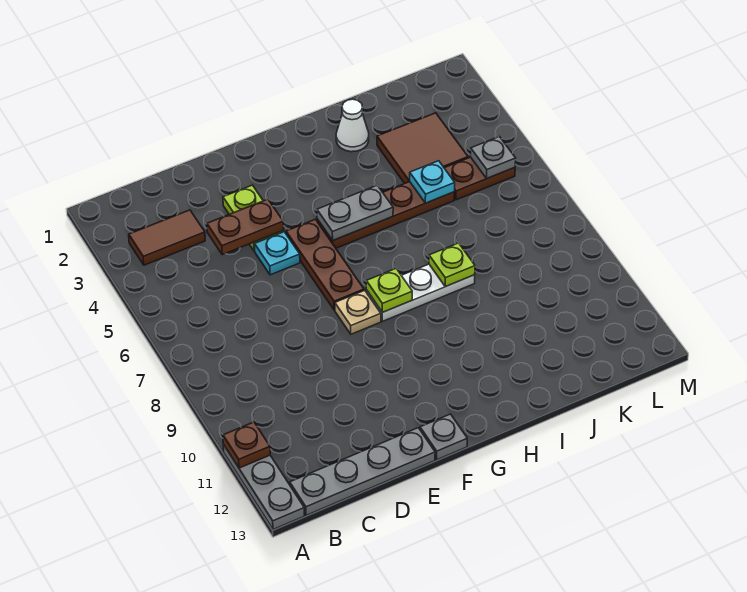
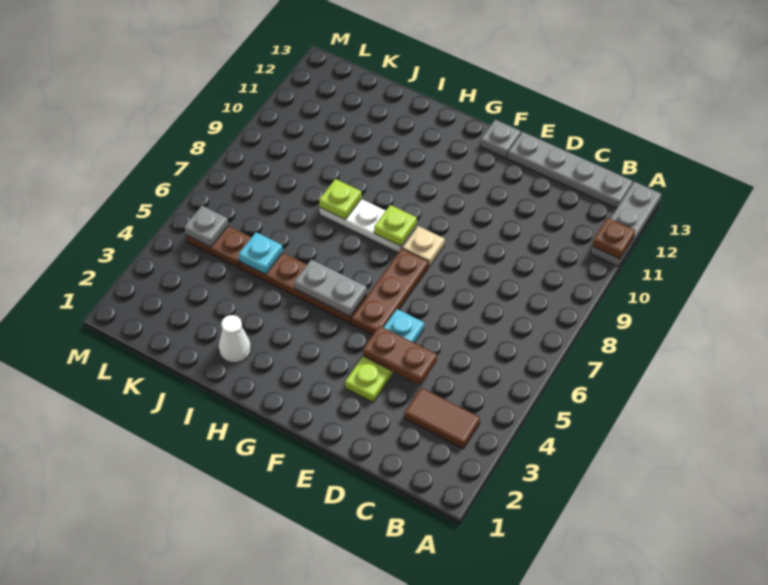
brown 2x2 tile [377,113,468,183] -> none

